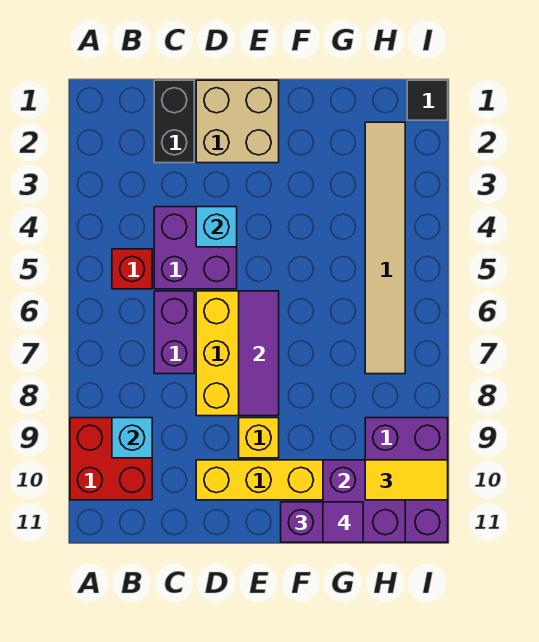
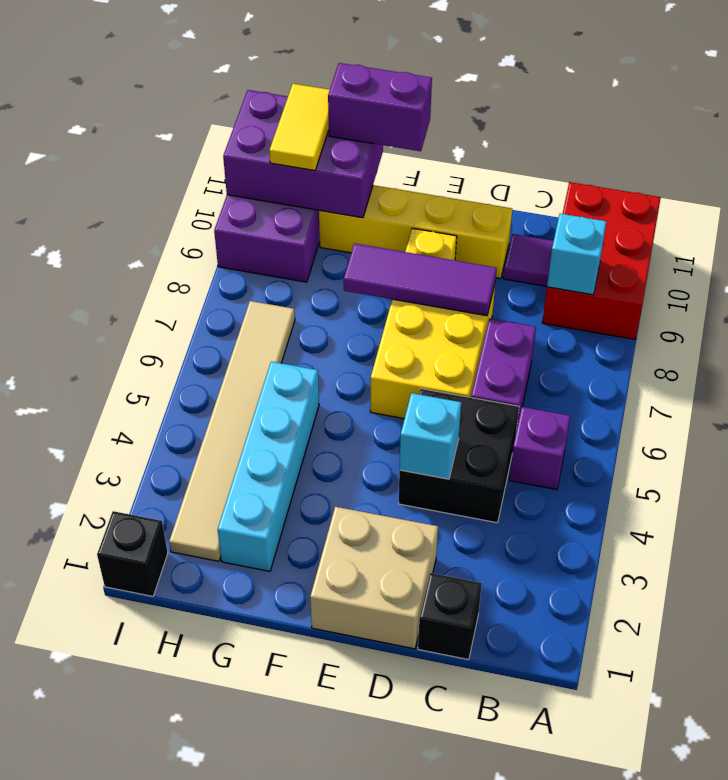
red 2x2 brick [70,418,152,500] -> red 2x3 brick [542,182,661,339]
red 1x1 brick [112,249,152,289] -> purple 1x1 brick [509,407,570,490]
black 1x2 brick [154,80,194,163] -> black 1x1 brick [418,573,482,660]
purple 2x2 brick [154,207,237,289] -> black 2x2 brick [398,389,519,523]
purple 1x3 tile [239,291,279,416] -> purple 1x3 tile turned to [344,243,497,316]
none -> cyan 1x4 brick [218,362,319,571]
purple 2x2 brick [323,460,405,542] -> purple 2x3 brick [223,90,383,218]
purple 1x1 tile [323,502,363,542] -> purple 1x1 tile moved to [503,234,554,286]
yellow 1x2 tile [365,460,448,500] -> yellow 1x2 tile turned to [269,84,330,171]
black 1x1 tile [407,80,448,120] -> black 1x1 brick [97,511,168,596]

